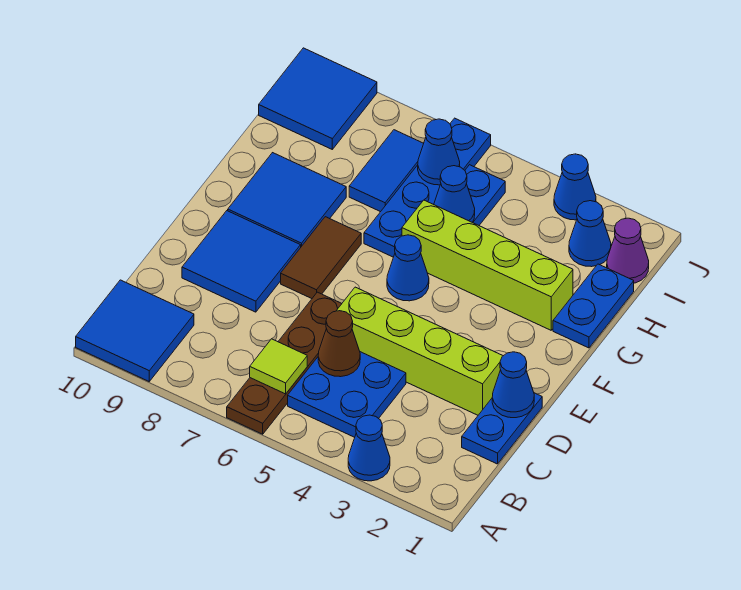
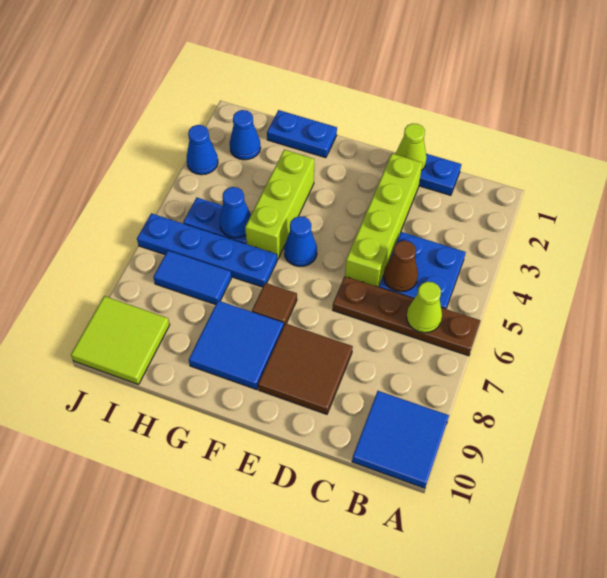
blue 1x1 cone [348,415,390,481] -> none
lime 1x1 tile [250,339,307,394] -> lime 1x1 cone [407,282,442,333]
blue 1x1 cone [492,352,534,418] -> lime 1x1 cone [396,123,427,171]
blue 2x2 tile [182,211,301,312] -> brown 2x2 tile [258,323,353,414]
brown 1x2 tile [281,217,361,299] -> brown 1x1 tile [252,283,297,324]
lime 1x4 brick [402,200,573,330] -> lime 1x3 brick [245,150,314,260]
purple 1x1 cone [607,218,649,283] -> none
blue 1x1 cone [418,119,460,185] -> none
blue 2x2 tile [259,48,377,149] -> lime 2x2 tile [71,296,170,384]

